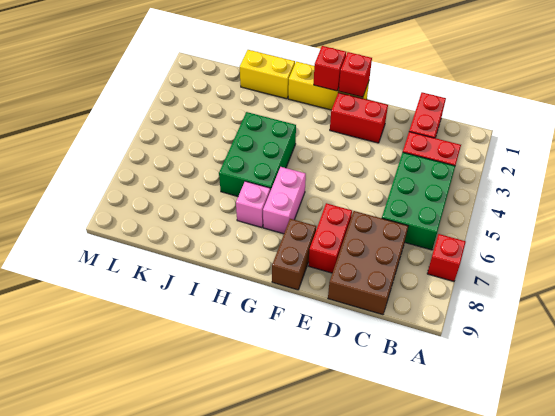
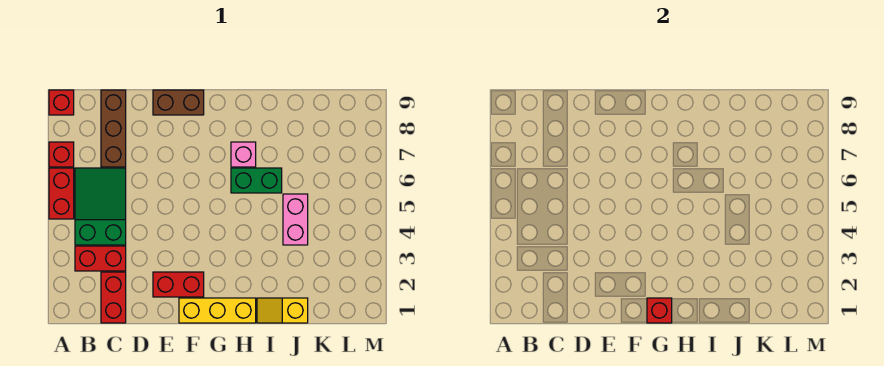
green 2x3 brick [382,152,455,250] -> green 2x3 slope [75,168,126,245]
brown 2x3 brick [328,211,408,315] -> brown 1x3 brick [101,90,126,167]
red 1x2 brick [309,203,352,273] -> red 1x2 brick moved to [49,168,74,219]
red 1x1 brick [339,52,372,97] -> red 1x1 brick moved to [49,90,74,115]
brown 1x2 brick [272,219,316,290] -> brown 1x2 brick turned to [153,90,204,115]
pink 1x2 brick [263,167,306,234] -> pink 1x2 brick moved to [283,194,308,245]
green 2x3 brick [219,112,296,196] -> green 1x2 brick [231,168,282,193]
yellow 1x2 brick [240,50,295,99] -> yellow 1x2 slope [257,298,308,323]

